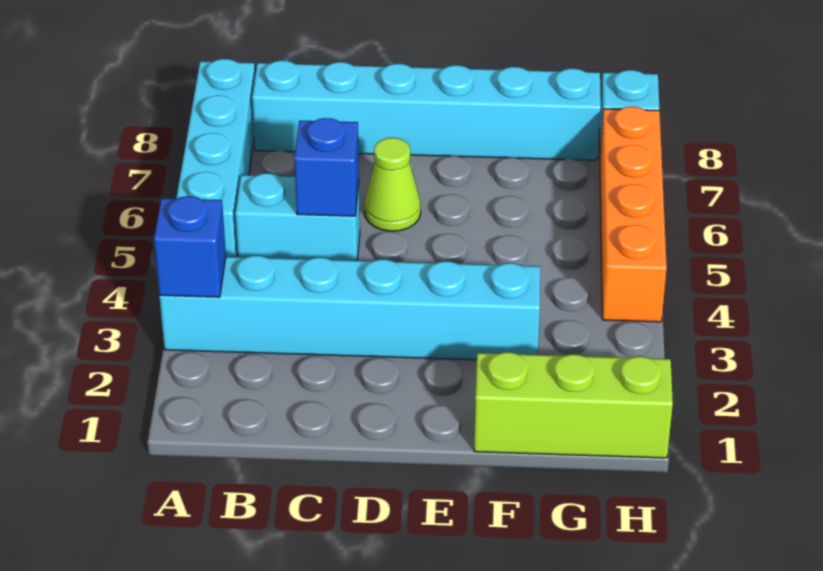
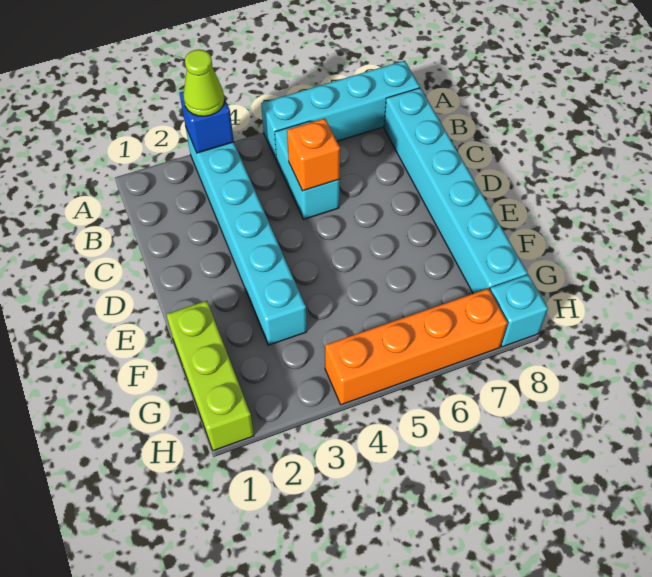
blue 1x1 brick [294,118,359,216] -> orange 1x1 brick [287,118,340,191]
lime 1x1 cone [365,138,421,231] -> lime 1x1 cone moved to [183,49,224,116]

